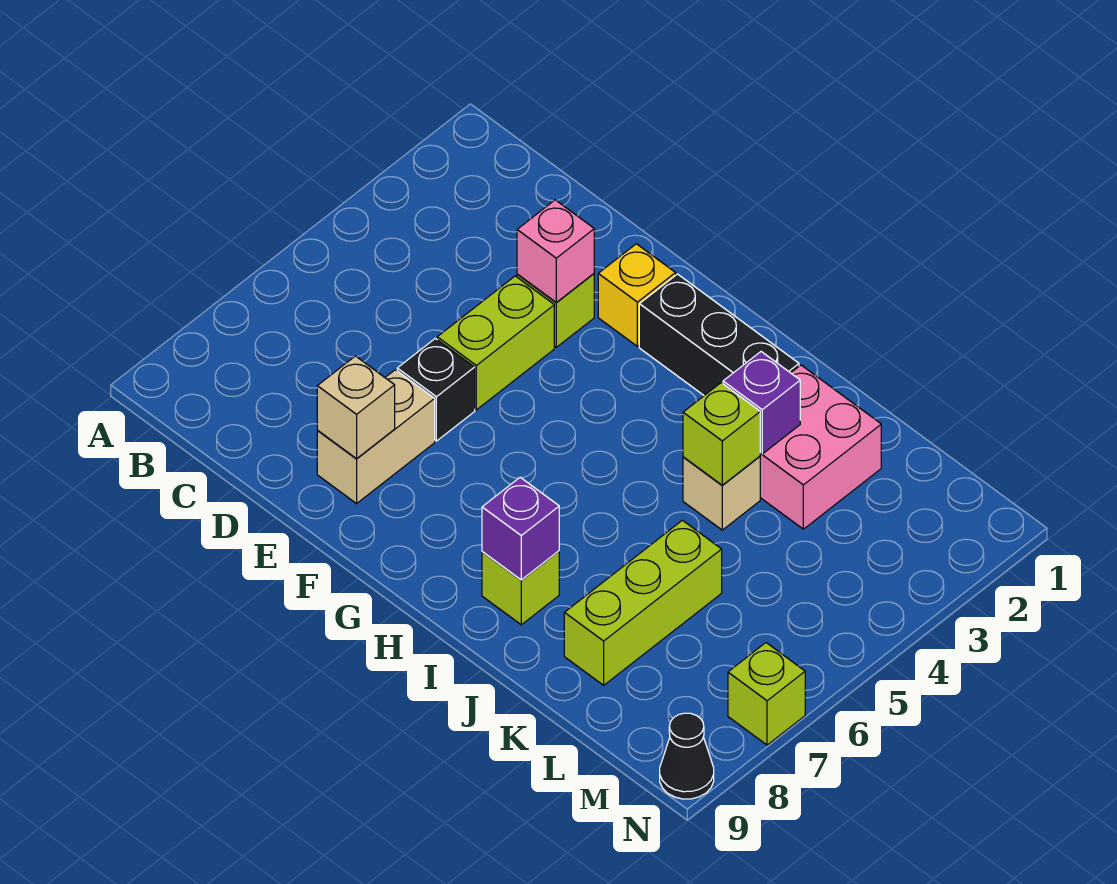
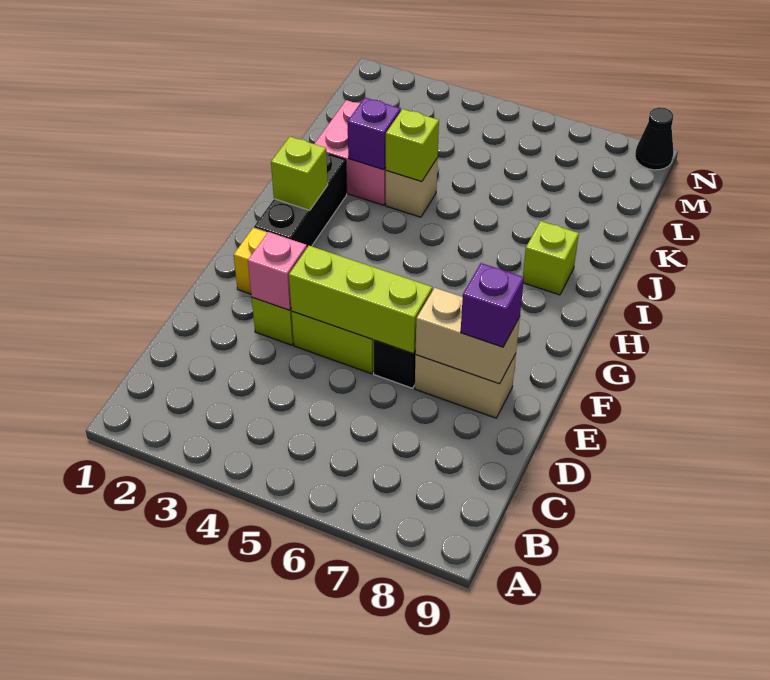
tan 1x1 brick [317,356,395,459] -> tan 1x2 brick [416,288,520,384]
purple 1x1 brick [482,477,559,580] -> purple 1x1 brick moved to [461,263,524,347]
lime 1x3 brick [564,520,722,685] -> lime 1x3 brick moved to [289,246,432,353]
lime 1x1 brick [728,643,805,745] -> lime 1x1 brick moved to [271,137,328,210]

